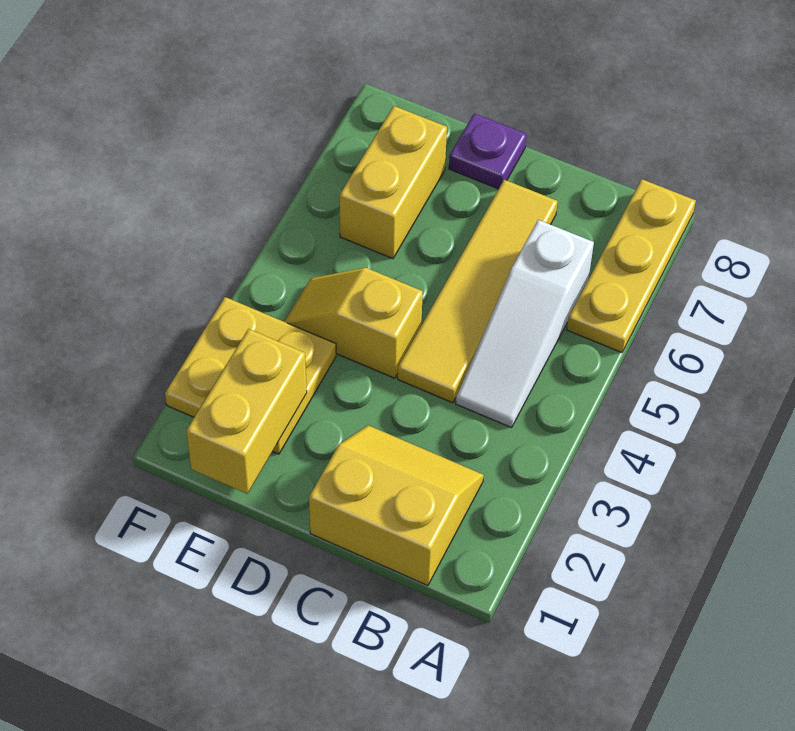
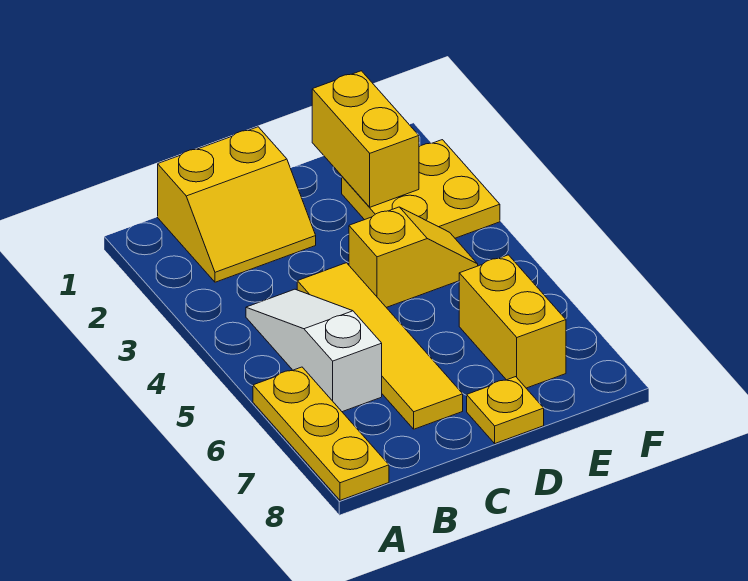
purple 1x1 plate [449,113,527,189] -> yellow 1x1 plate [467,377,544,443]

